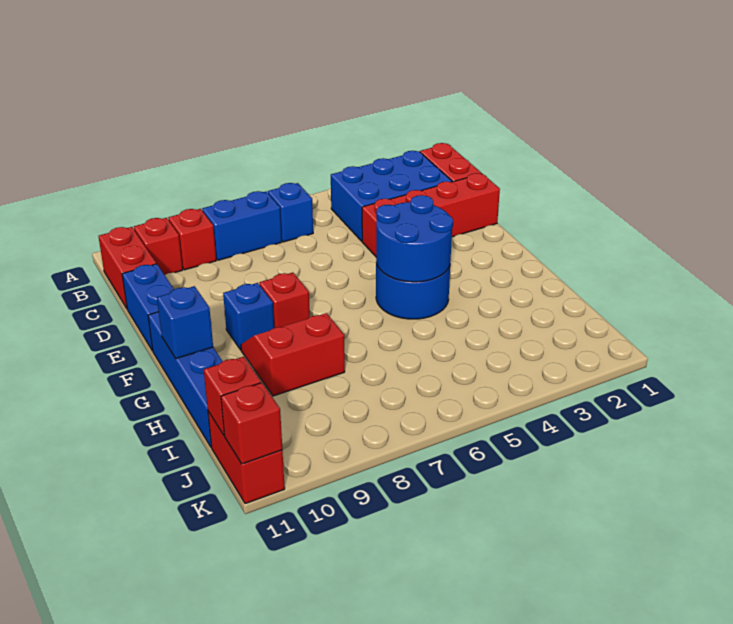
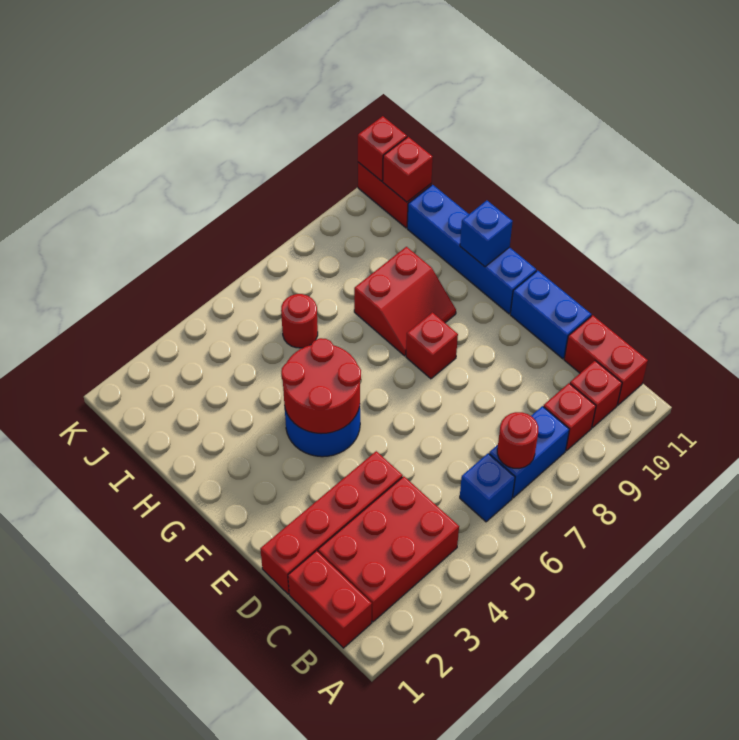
blue 2x3 brick [331,151,452,241] -> red 2x3 brick [318,476,459,622]
none -> red 1x1 round brick [497,412,538,468]
blue 2x2 round brick [376,195,453,282] -> red 2x2 round brick [281,338,361,434]
blue 1x1 brick [223,283,274,350] -> none
none -> red 1x1 round brick [281,294,318,348]

